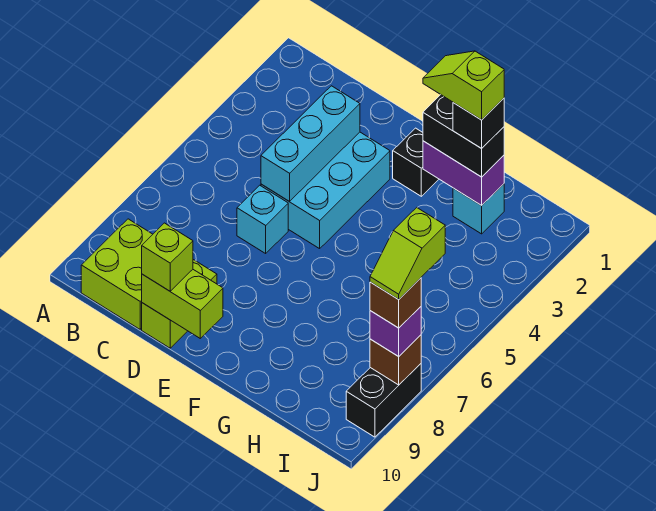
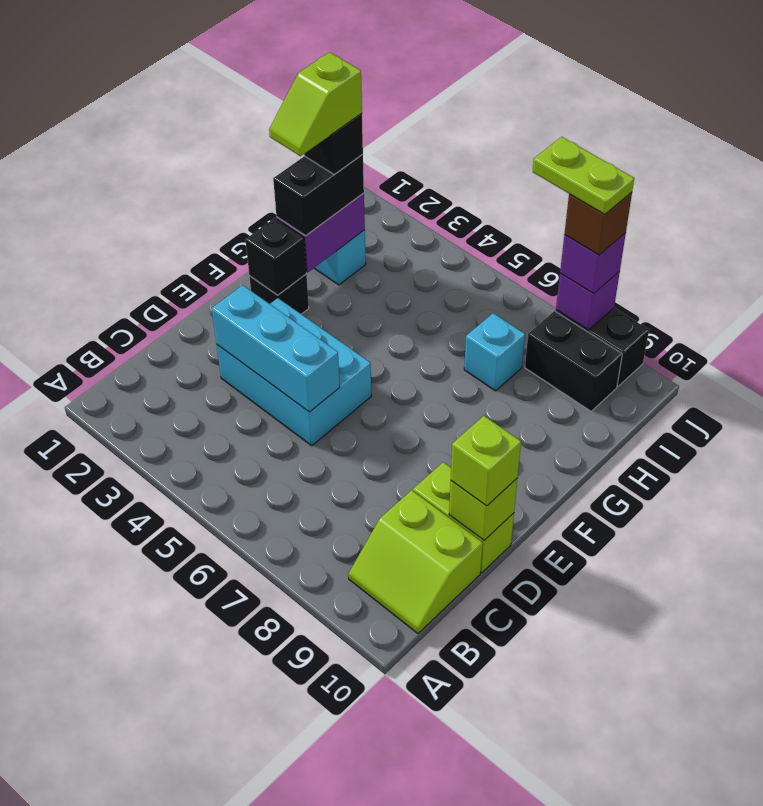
lime 2x2 brick [81,219,153,329] -> lime 2x2 slope [349,490,483,633]
cyan 1x1 brick [237,185,288,253] -> cyan 1x1 brick moved to [464,313,525,391]
lime 1x2 brick [142,270,223,338] -> lime 1x1 brick [449,479,517,540]
none -> black 1x1 brick [246,218,307,295]
none -> black 1x2 brick [525,311,622,411]
lime 1x2 slope [370,208,445,299] -> lime 1x2 plate [533,137,634,214]
brown 1x1 brick [370,335,421,385] -> purple 1x1 brick [556,272,620,330]

